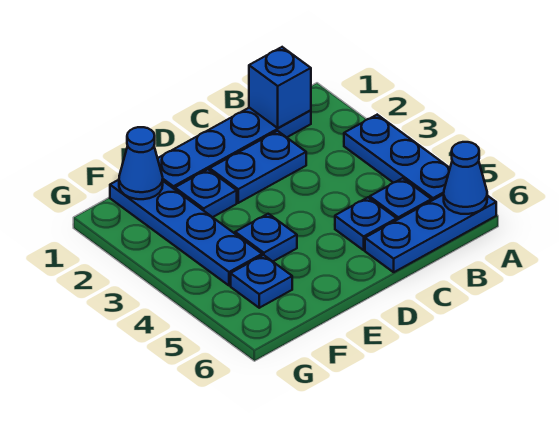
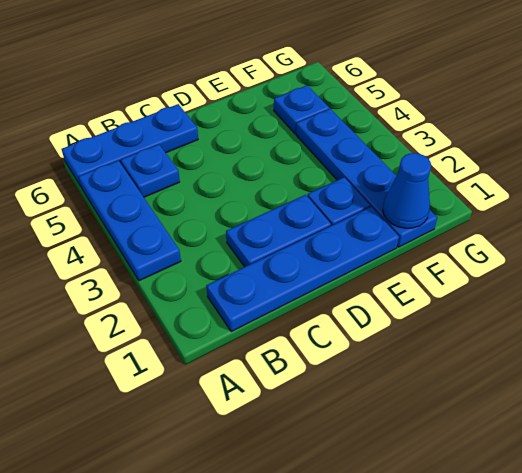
blue 1x1 cone [444,142,487,214] -> none
blue 1x1 brick [249,47,311,128] -> none
blue 1x1 plate [335,197,397,250] -> none
blue 1x1 plate [235,214,297,261] -> none

